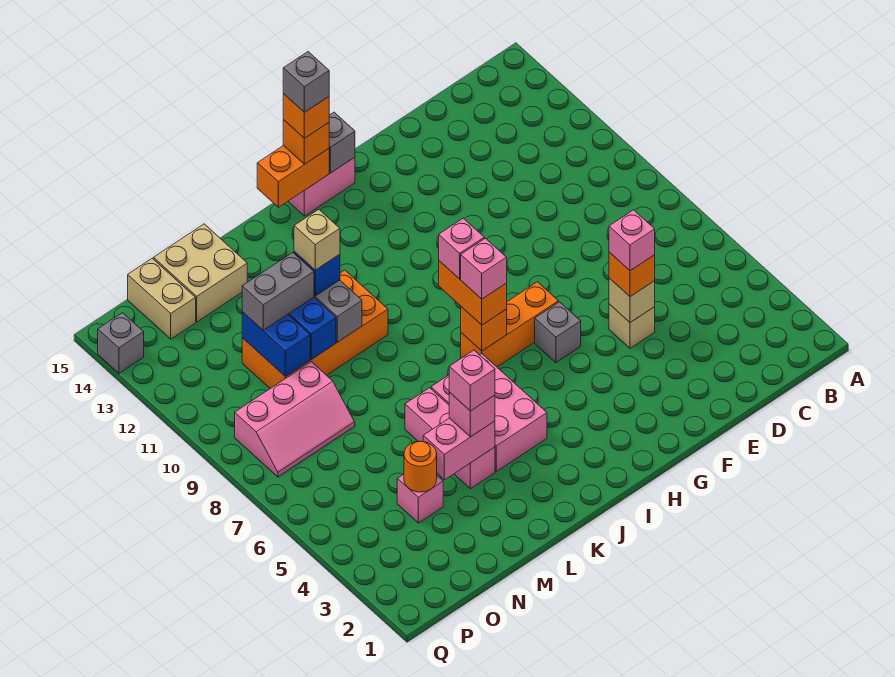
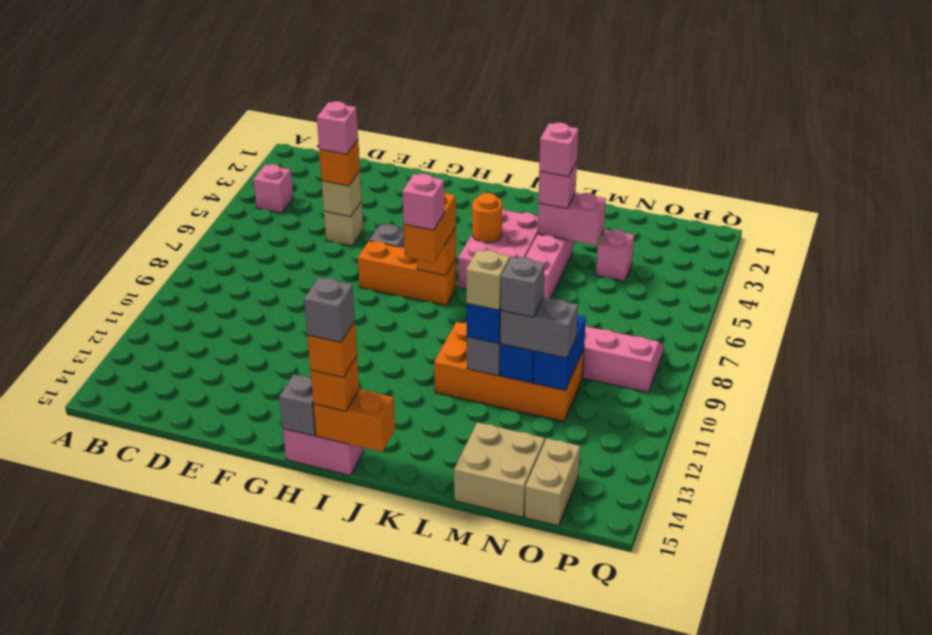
pink 1x1 brick [461,238,507,299] -> pink 1x1 brick moved to [253,164,293,213]
orange 1x1 round brick [404,441,437,492] -> orange 1x1 round brick moved to [472,193,502,243]
grey 1x1 brick [98,313,144,373] -> grey 1x1 brick moved to [501,257,545,317]

